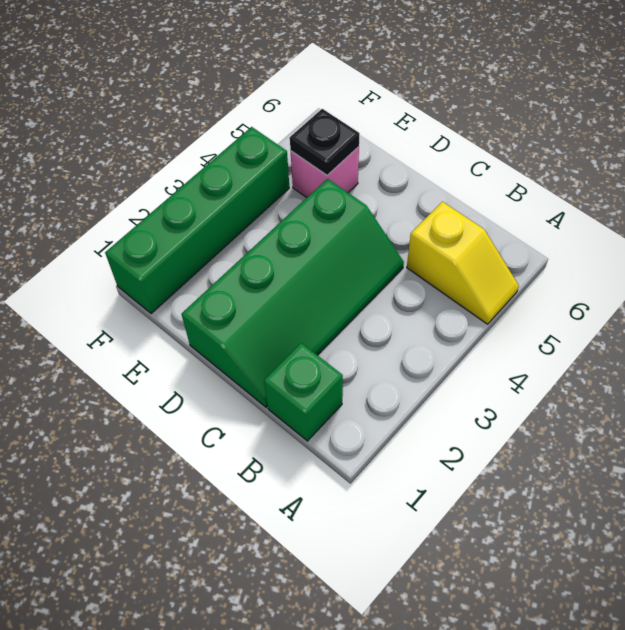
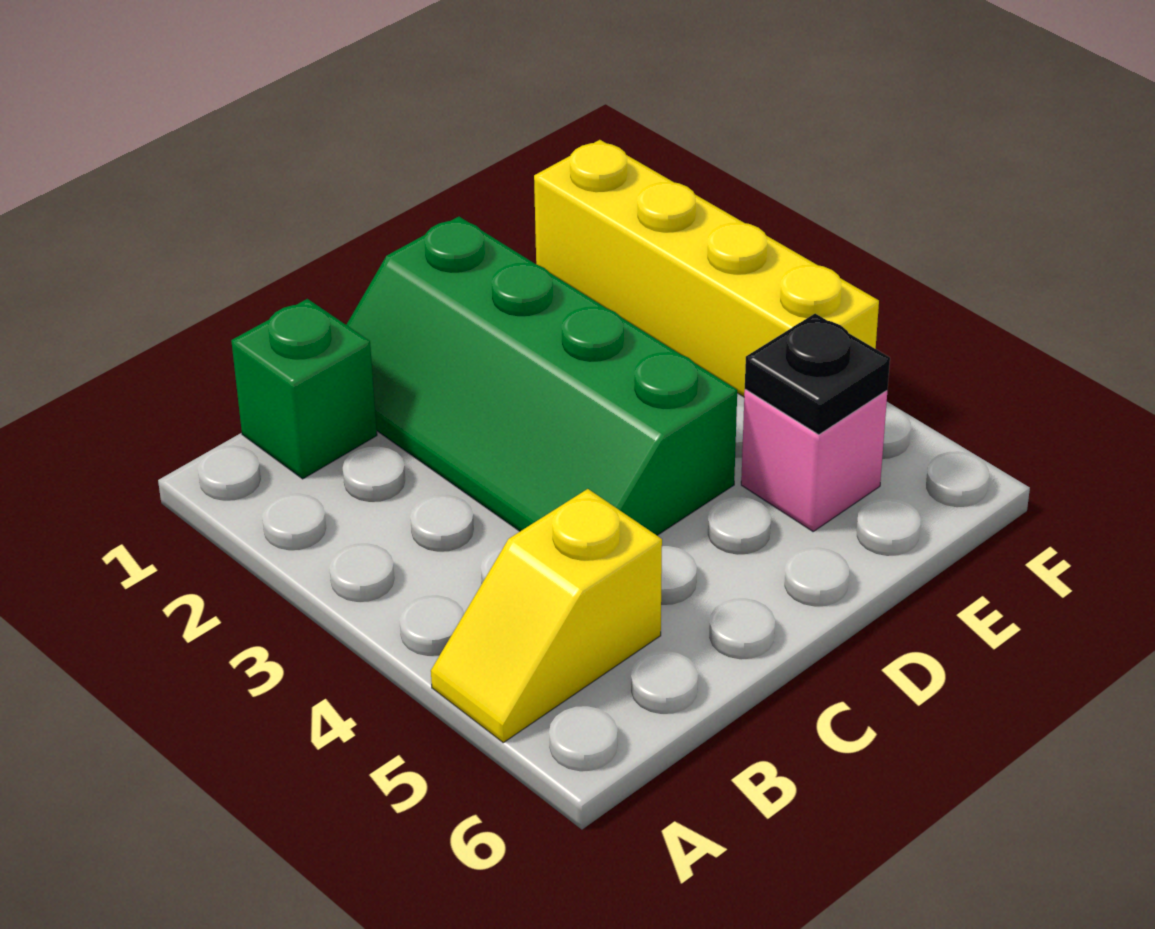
green 1x4 brick [105,127,289,314] -> yellow 1x4 brick [534,140,879,397]

